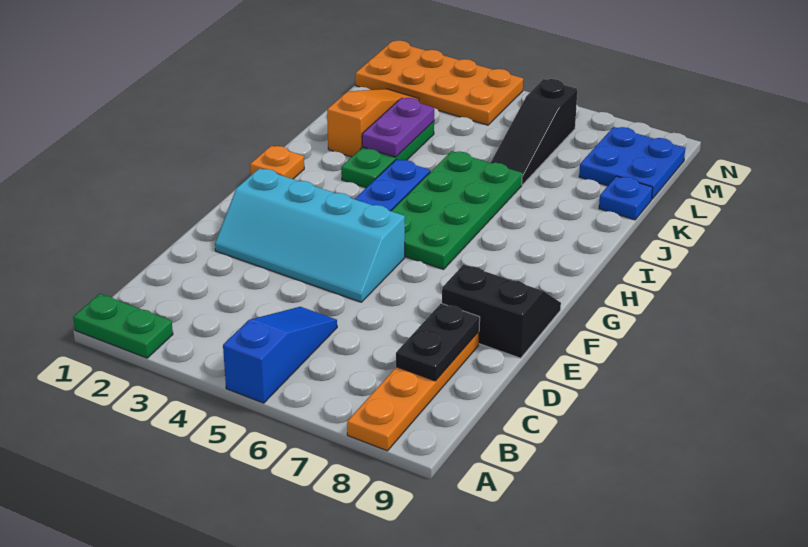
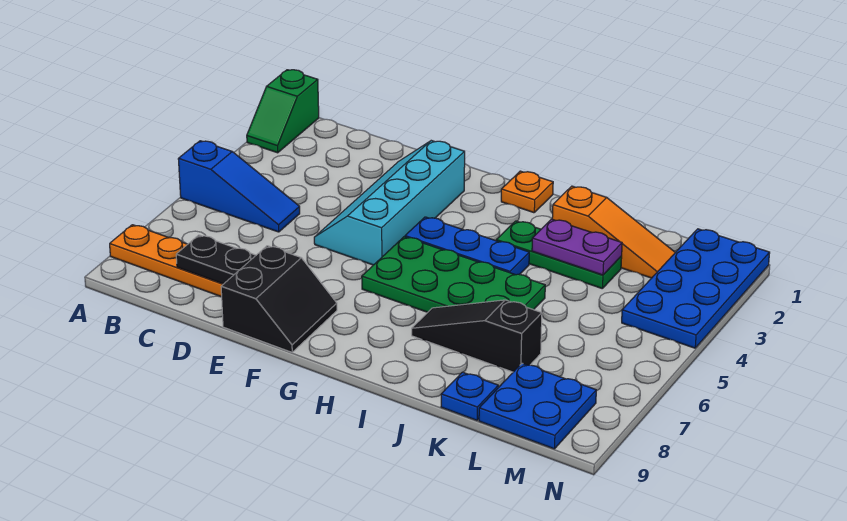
green 1x2 plate [73,294,173,358] -> green 1x2 slope [247,70,319,153]
black 1x3 slope [491,79,578,185] -> black 1x3 slope moved to [412,300,542,372]
orange 2x4 plate [355,40,523,125] -> blue 2x4 plate [622,229,770,348]

